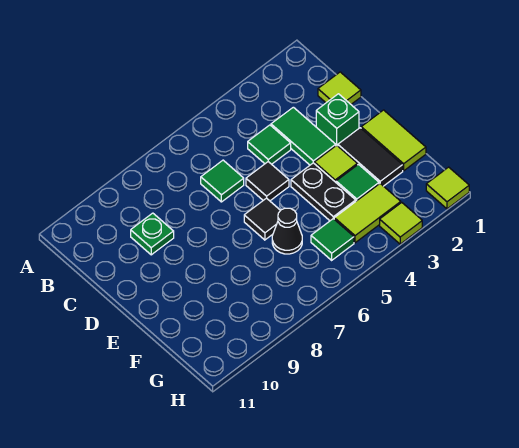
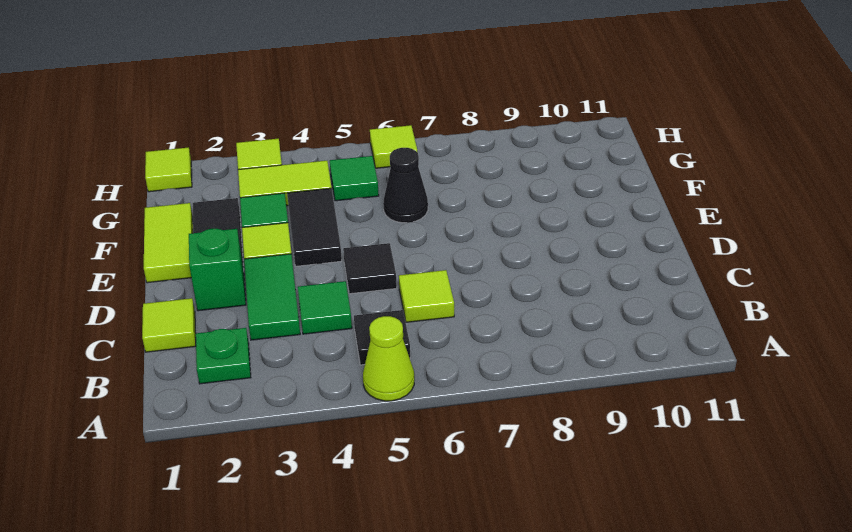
none -> lime 1x1 cone [363,316,414,401]
green 1x1 tile [201,160,244,202] -> lime 1x1 tile [399,270,454,322]
green 1x1 plate [131,213,174,255] -> green 1x1 plate moved to [196,328,251,384]
black 1x2 plate [291,163,356,221] -> black 1x2 tile [287,188,342,266]
black 1x1 tile [244,198,281,240] -> black 1x1 tile moved to [354,310,410,365]
none -> lime 1x1 tile [370,125,418,168]

